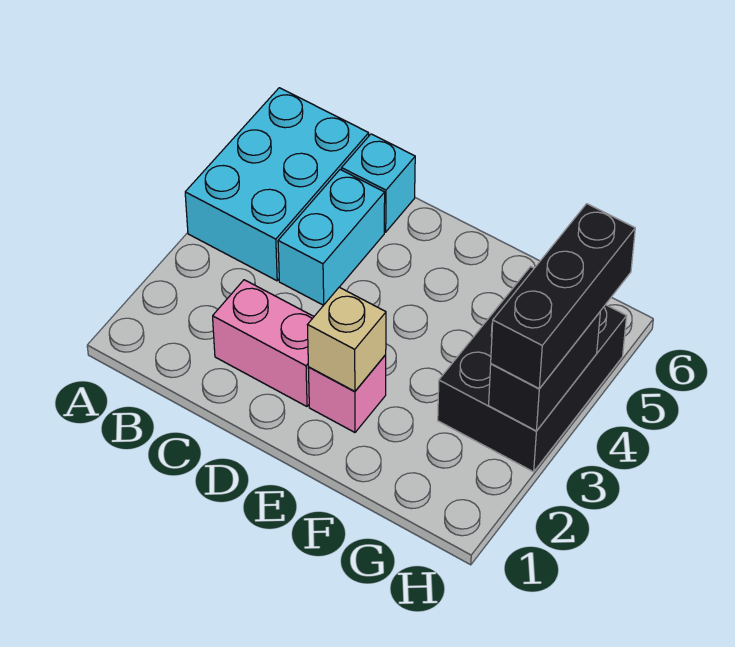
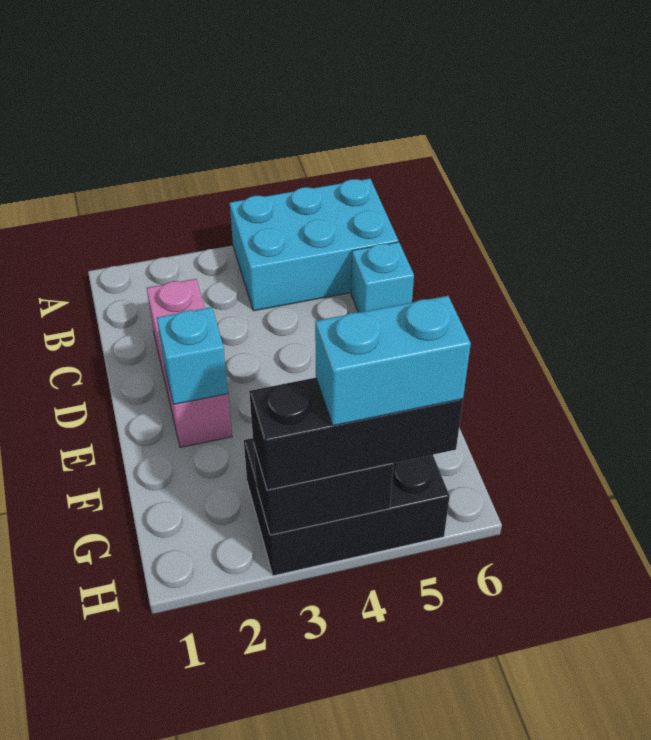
cyan 1x2 brick [278,170,385,305] -> cyan 1x2 brick moved to [315,296,471,426]
tan 1x1 brick [308,287,386,392] -> cyan 1x1 brick [157,307,228,405]

